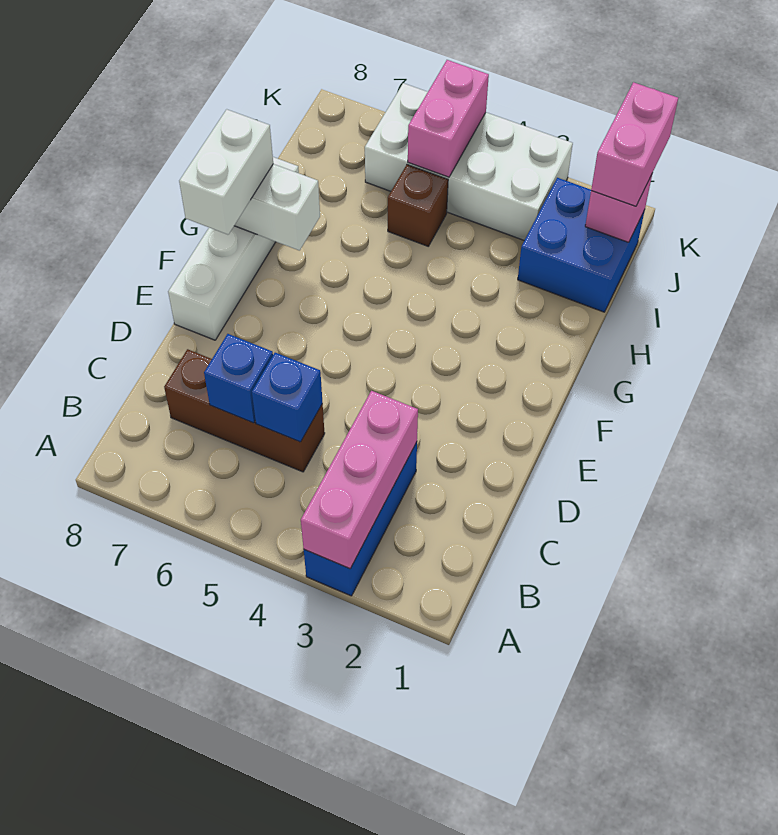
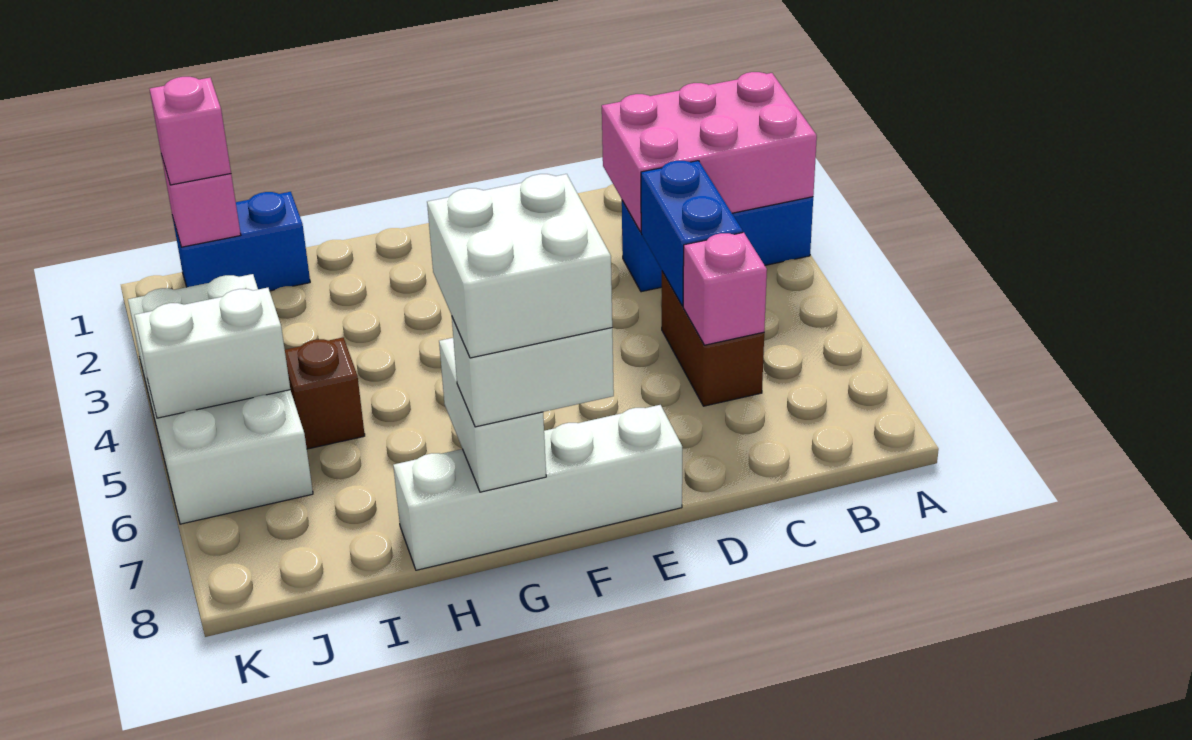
pink 1x3 brick [301,391,418,569] -> pink 2x3 brick [602,72,817,232]
brown 1x3 brick [164,349,325,472] -> brown 1x2 brick [662,271,764,406]
blue 1x1 brick [252,353,323,442] -> blue 1x2 brick [641,161,743,306]
blue 1x1 brick [204,334,273,423] -> pink 1x1 brick [683,232,767,345]
none -> white 2x2 brick [427,174,612,358]
blue 2x2 brick [518,178,645,312] -> blue 1x2 brick [173,192,310,291]
pink 1x2 brick [591,82,678,206] -> pink 1x1 brick [150,77,231,185]
pink 1x2 brick [408,60,489,177] -> white 1x2 brick [134,288,290,418]

